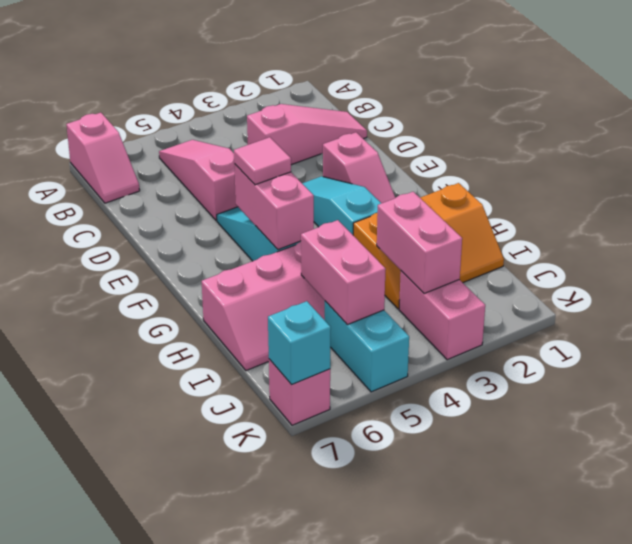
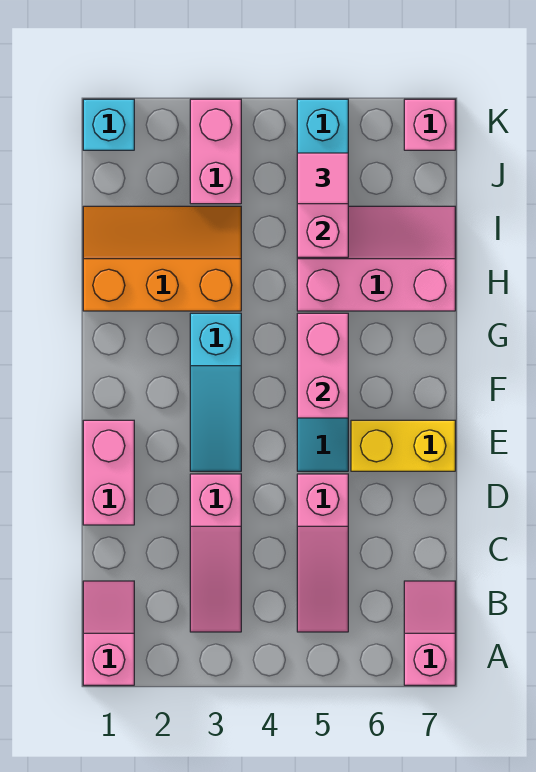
pink 1x3 slope [247,104,367,165] -> pink 1x3 slope turned to [190,474,241,632]
pink 1x2 slope [323,132,395,203] -> pink 1x2 slope moved to [83,581,134,685]
none -> yellow 1x2 brick [351,420,455,471]
pink 1x1 tile [234,137,291,185] -> pink 1x1 tile moved to [297,153,348,204]
pink 1x2 brick [377,192,462,294] -> pink 1x2 brick moved to [83,420,134,525]
cyan 1x1 brick [268,301,331,385] -> cyan 1x1 brick moved to [83,99,134,150]

